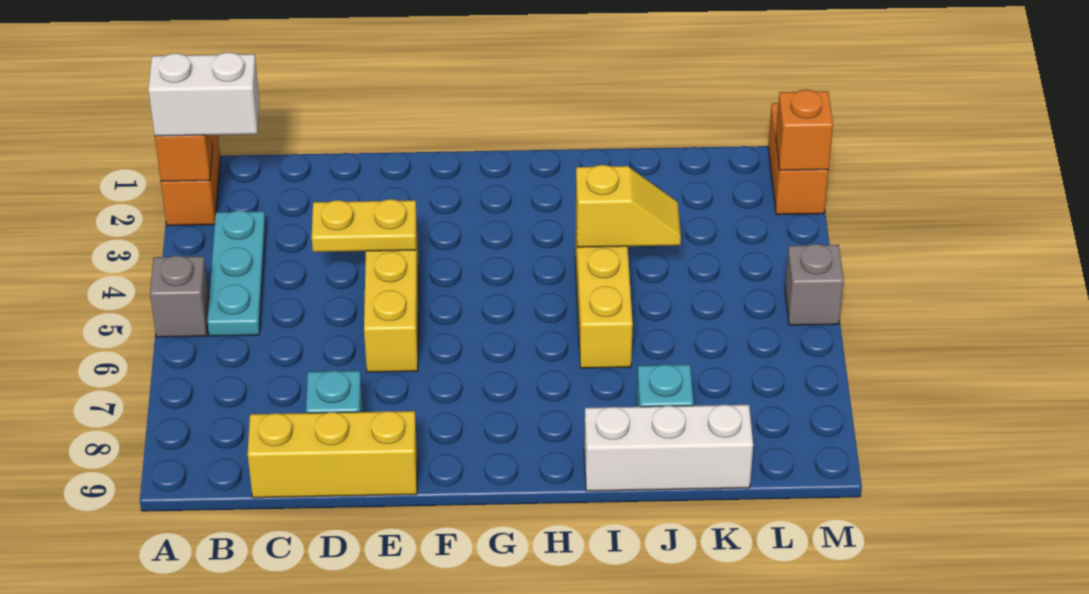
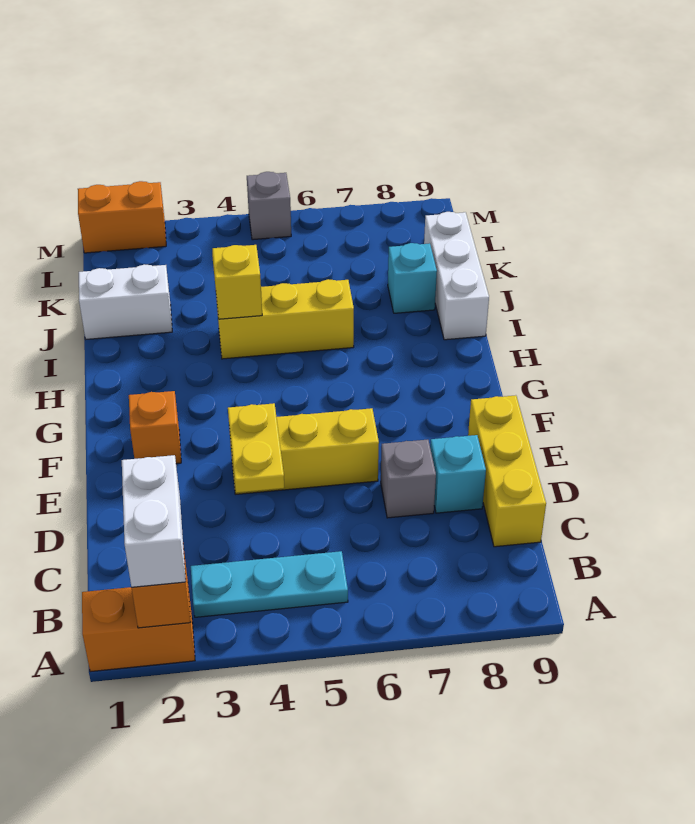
grey 1x1 brick [150,256,209,337] -> grey 1x1 brick moved to [381,440,436,518]
none -> white 1x2 brick [79,264,172,339]
orange 1x1 brick [776,90,833,170] -> orange 1x1 brick moved to [129,391,181,464]

